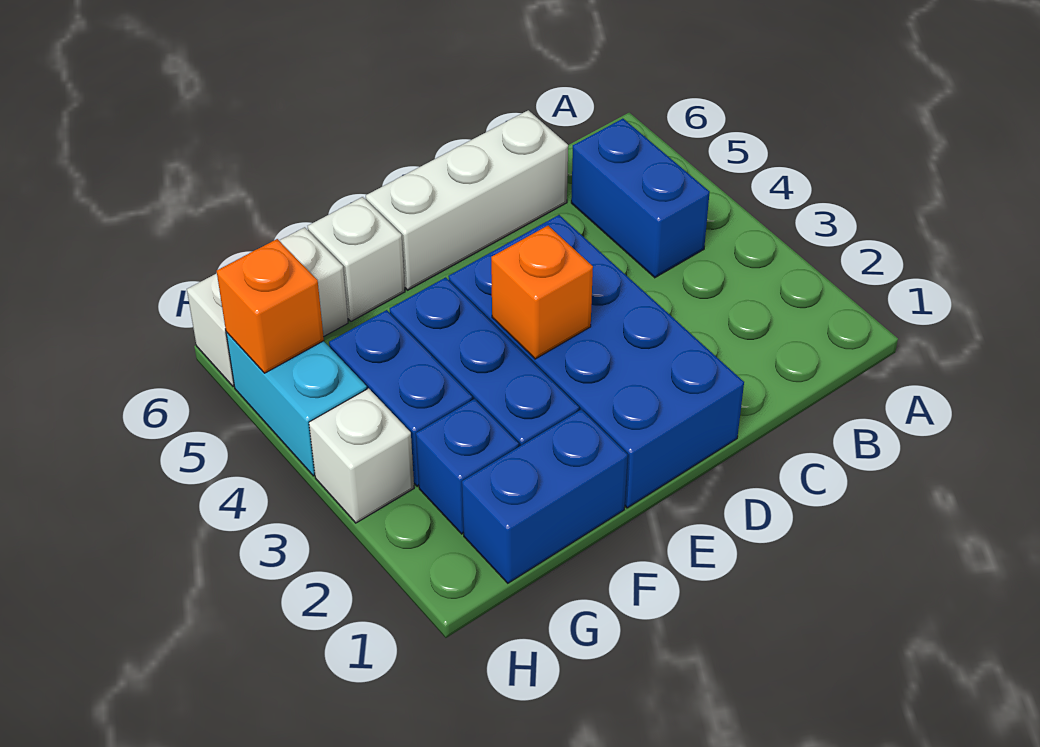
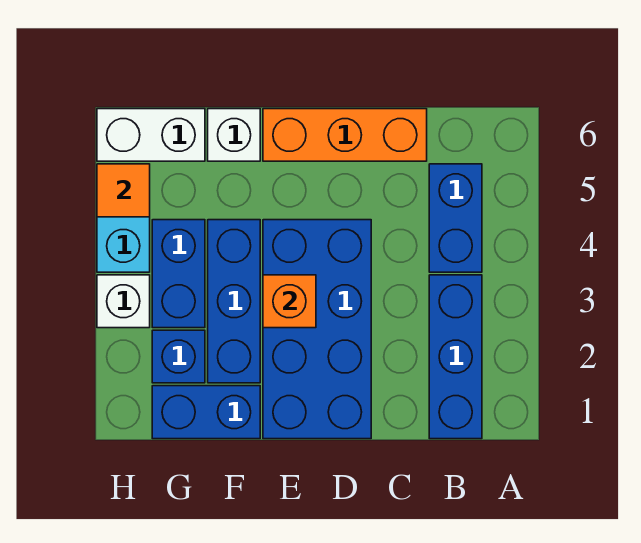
none -> blue 1x3 brick [429,275,482,439]
white 1x3 brick [366,110,568,290] -> orange 1x3 brick [263,109,427,161]
orange 1x1 brick [217,239,324,373] -> orange 1x1 tile [97,164,150,217]

